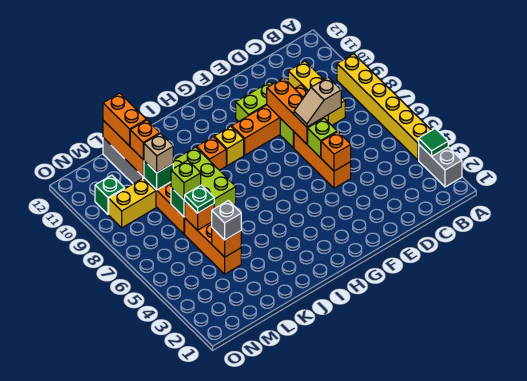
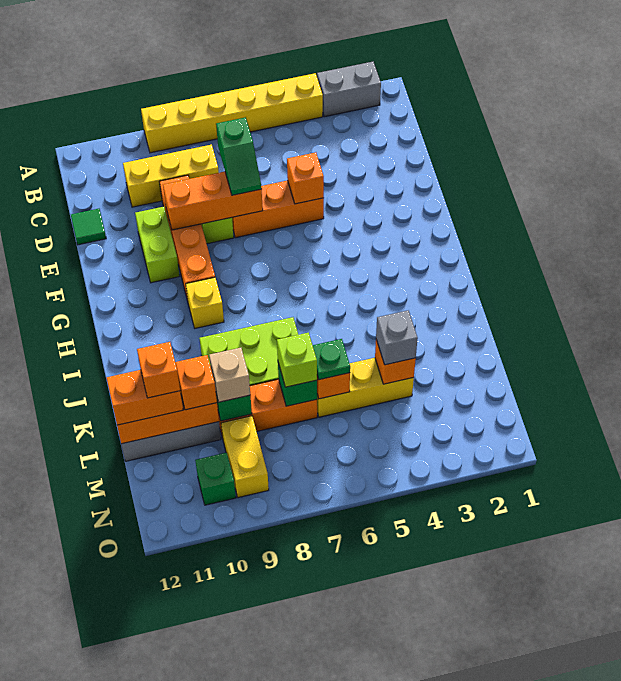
green 1x1 tile [419,129,448,157] -> green 1x1 tile moved to [71,209,106,245]
tan 1x2 slope [294,77,341,127] -> green 1x2 slope [216,117,262,195]
lime 1x1 brick [308,118,337,158] -> none
orange 1x1 brick [197,137,226,170] -> orange 1x1 brick moved to [137,342,180,398]
orange 1x3 brick [185,219,241,274] -> yellow 1x3 brick [317,358,414,417]

